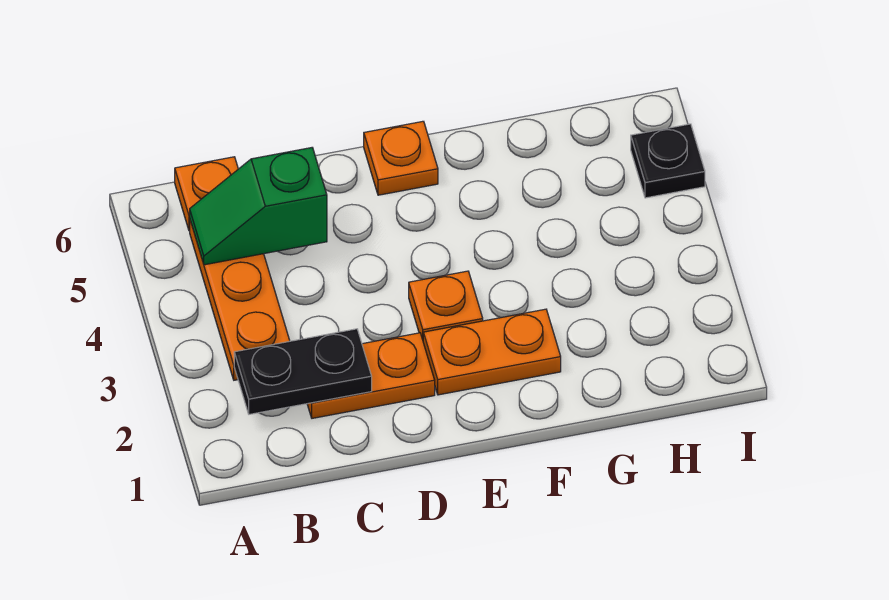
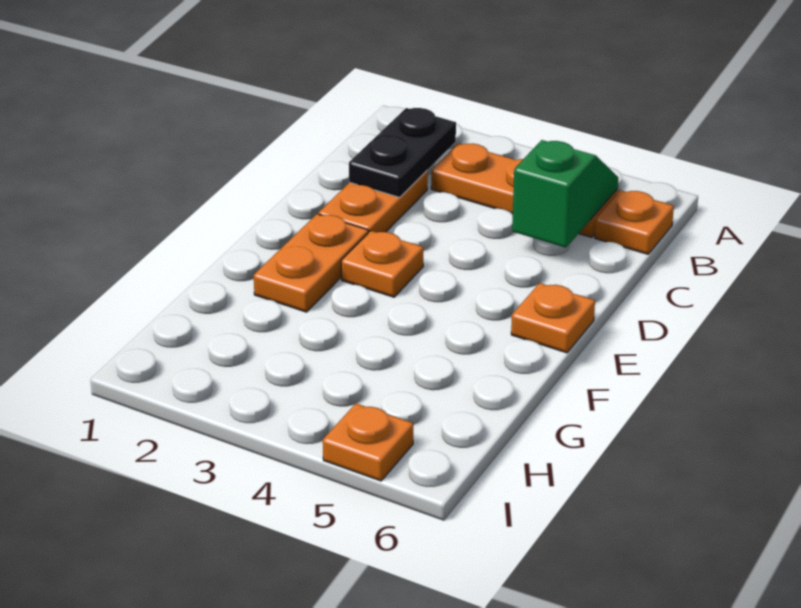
black 1x1 plate [631,124,705,198] -> orange 1x1 plate [323,404,413,481]

